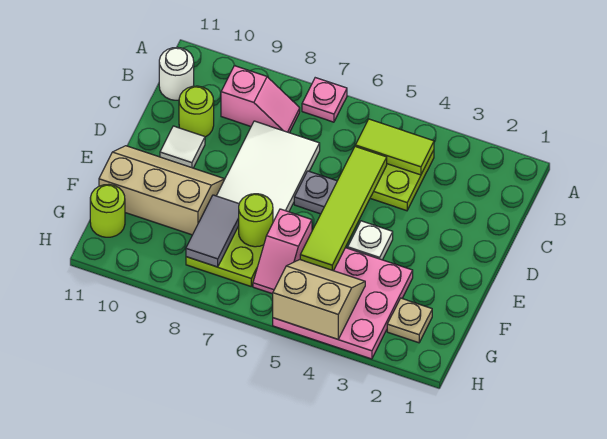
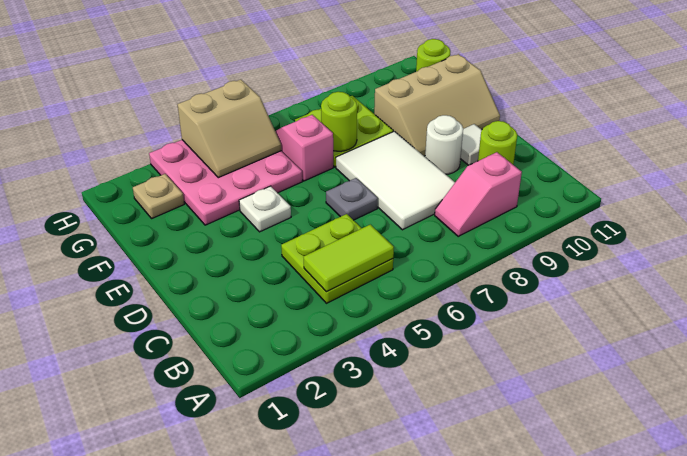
pink 1x1 plate [302,78,347,122] -> none
white 1x1 round brick [159,47,194,100] -> white 1x1 round brick moved to [425,115,463,174]
lime 1x4 tile [300,147,387,271] -> none
grey 1x2 tile [186,195,239,267] -> none

